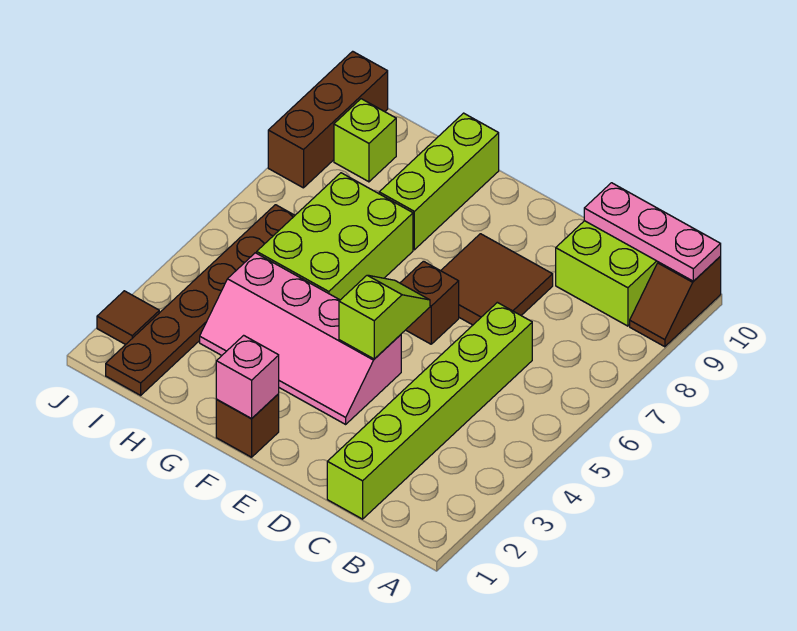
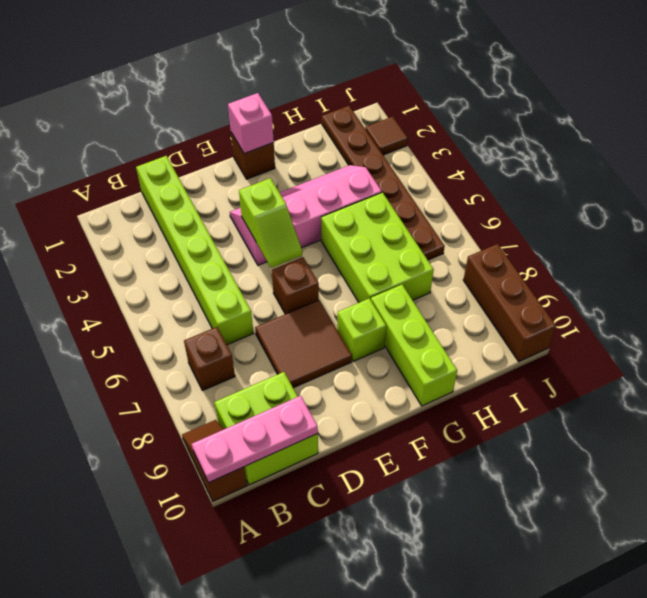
none -> brown 1x1 brick [184,327,235,391]
lime 1x1 brick [334,99,396,182] -> lime 1x1 brick moved to [337,298,386,361]

